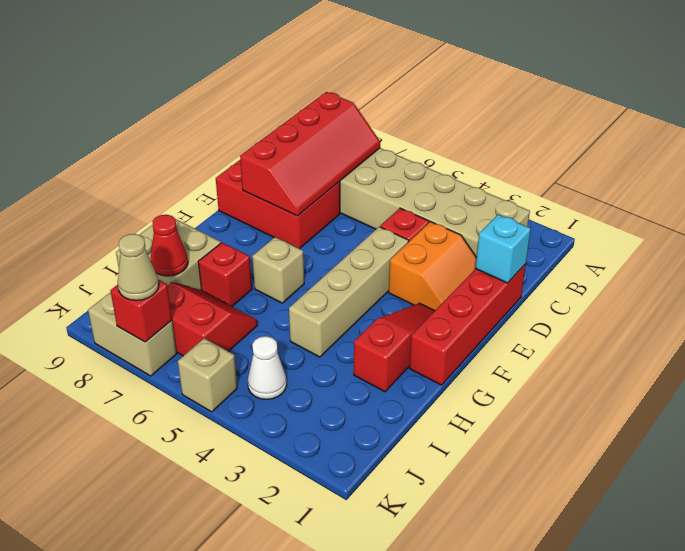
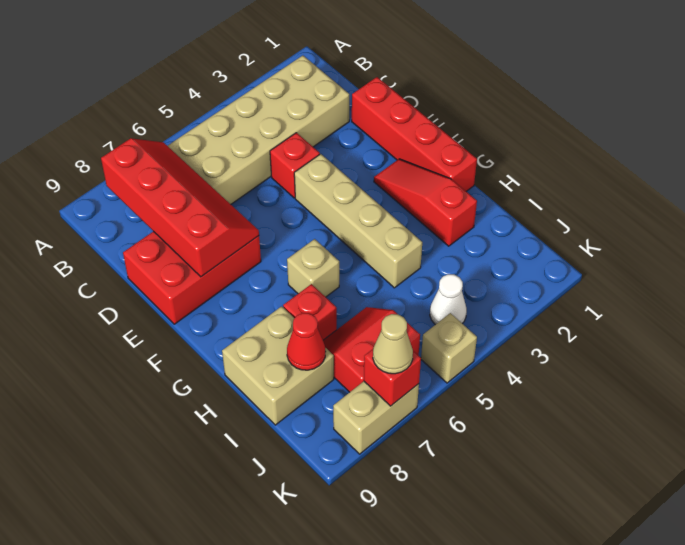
cyan 1x1 brick [476,214,531,283] -> none
orange 2x2 slope [389,222,477,310] -> none

